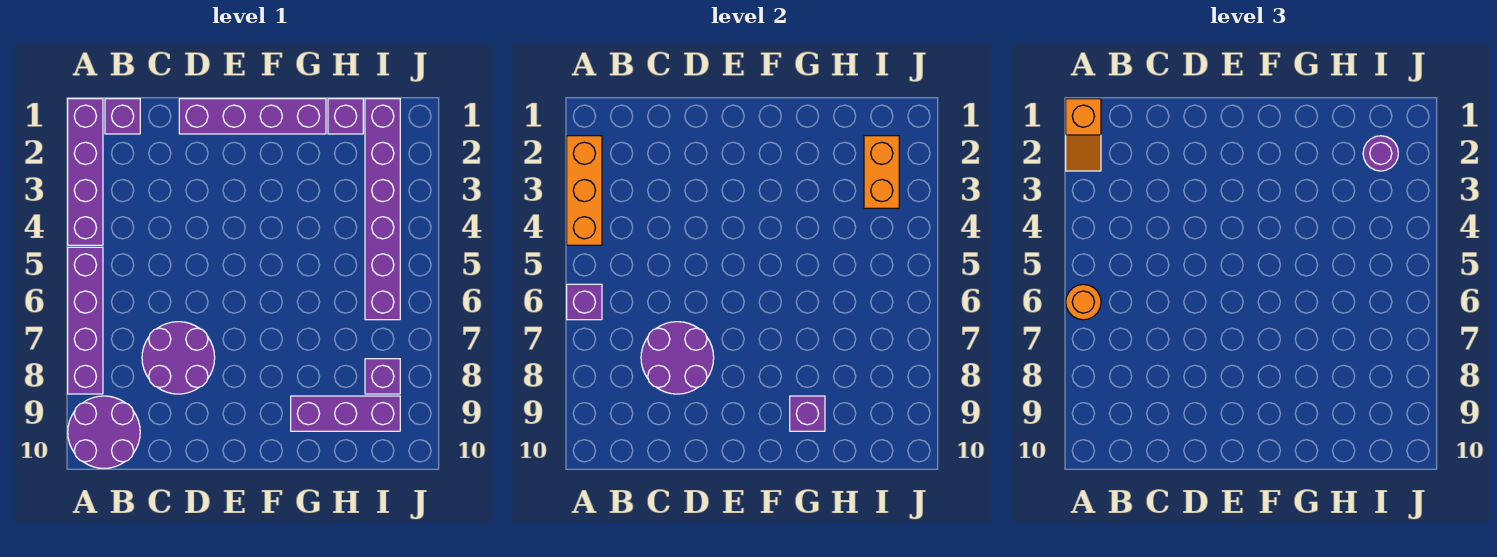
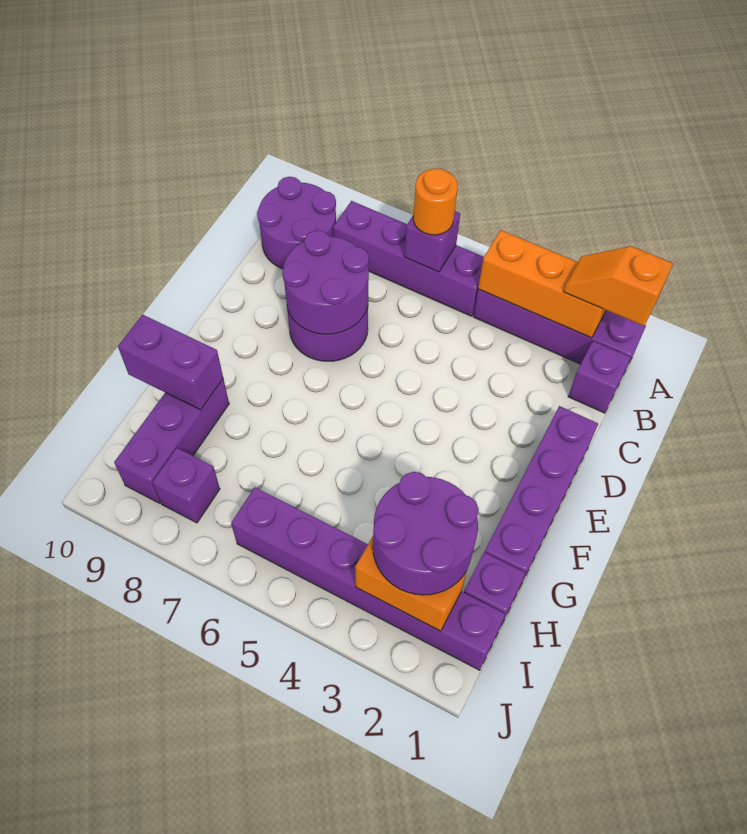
purple 1x1 brick [790,396,825,431] -> purple 1x2 brick [118,315,223,410]
purple 1x1 round brick [1363,136,1398,171] -> purple 2x2 round brick [373,472,479,595]

